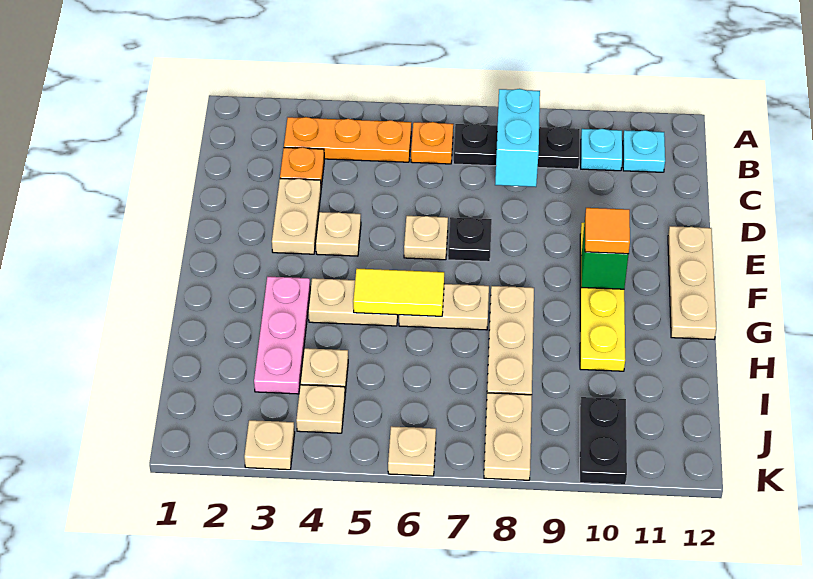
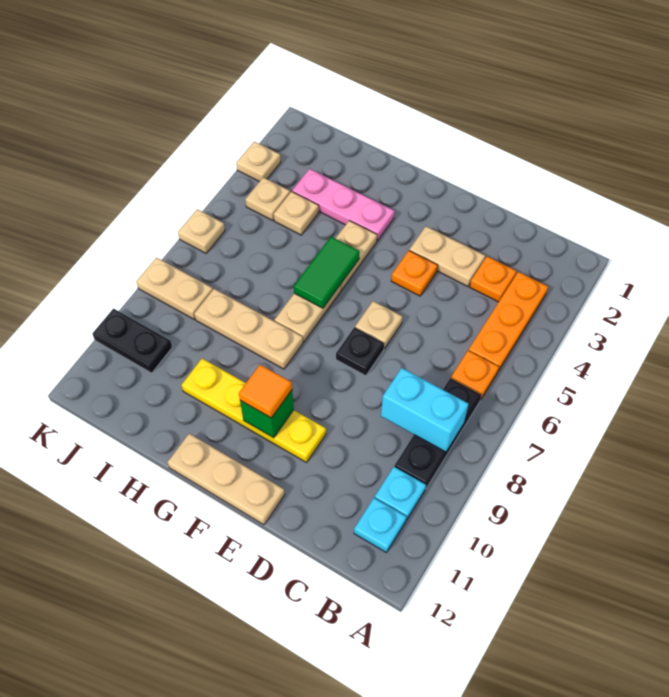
tan 1x1 plate [316,212,361,256] -> orange 1x1 plate [391,251,438,296]
yellow 1x2 tile [353,269,444,316] -> green 1x2 tile [294,237,360,308]

